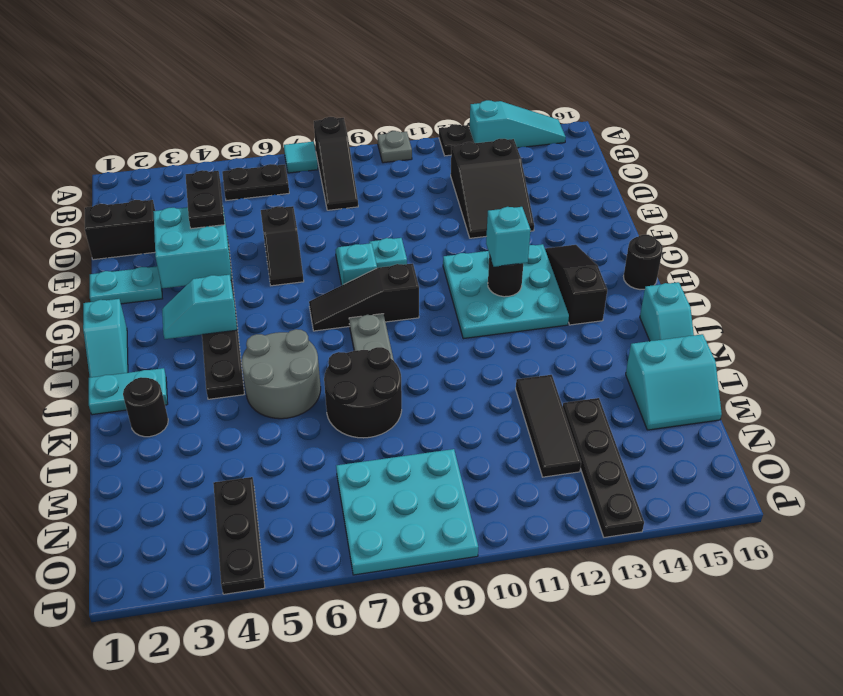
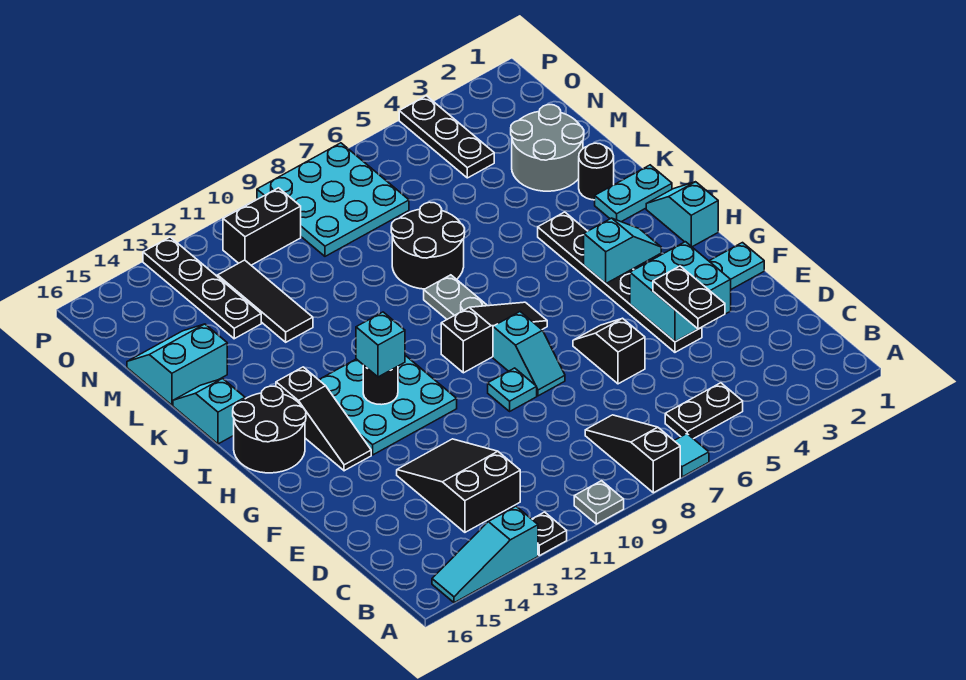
black 1x2 brick [85,200,155,260] -> black 1x2 brick moved to [223,188,301,265]
black 1x1 round brick [624,235,663,290] -> black 2x2 round brick [233,386,306,473]
grey 2x2 round brick [242,329,321,419] -> grey 2x2 round brick moved to [511,105,584,191]

